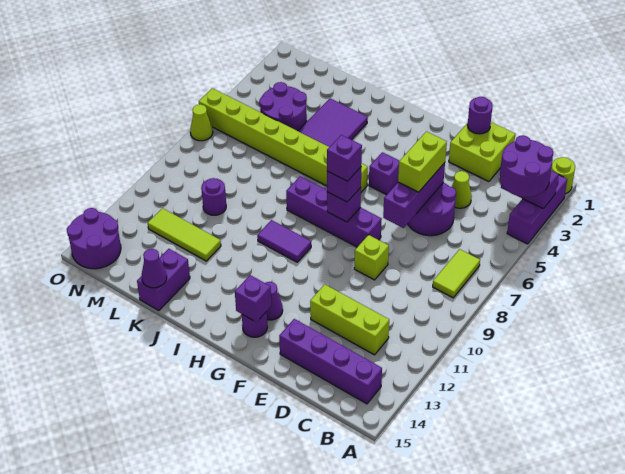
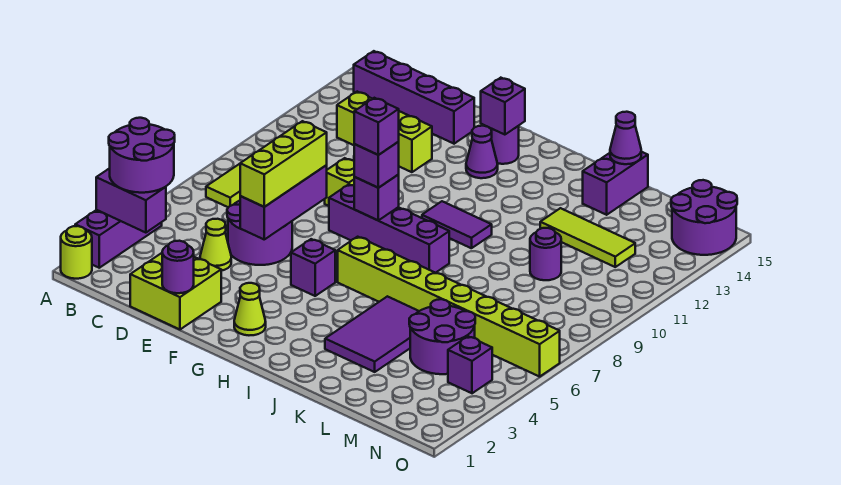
lime 1x2 brick [398,131,447,192] -> lime 1x3 brick [240,121,327,207]
none -> purple 1x1 brick [448,336,492,393]
lime 1x1 cone [190,104,213,141] -> lime 1x1 cone moved to [234,283,266,335]

